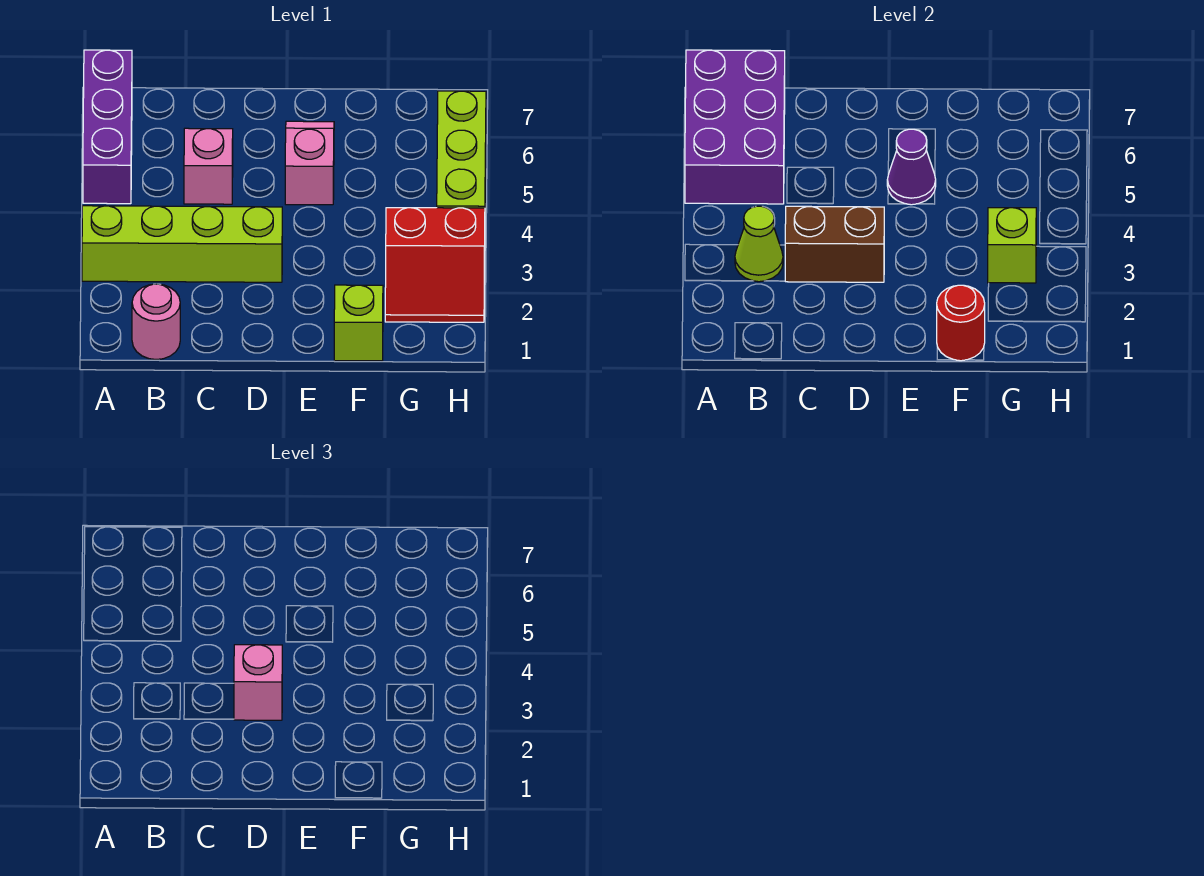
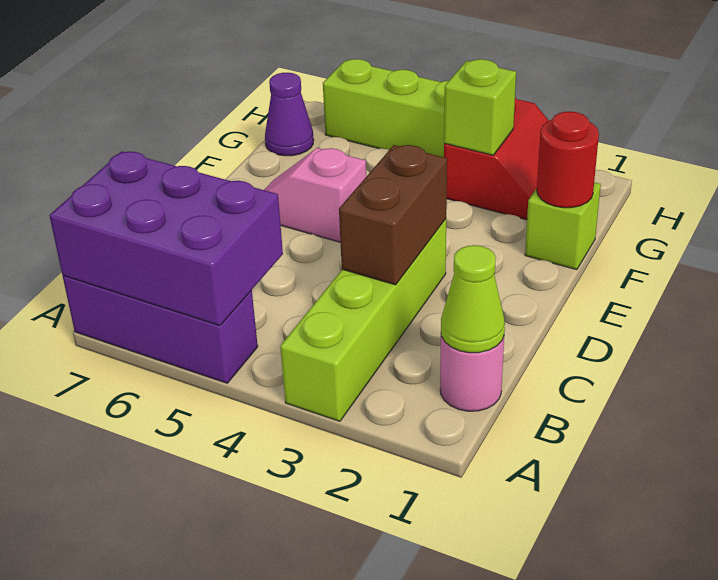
lime 1x1 cone [735,206,783,282] -> lime 1x1 cone moved to [441,245,505,353]
pink 1x1 brick [184,128,233,204] -> none
pink 1x1 brick [234,645,282,720] -> none
purple 1x1 cone [887,129,936,205] -> purple 1x1 cone moved to [265,73,314,156]

